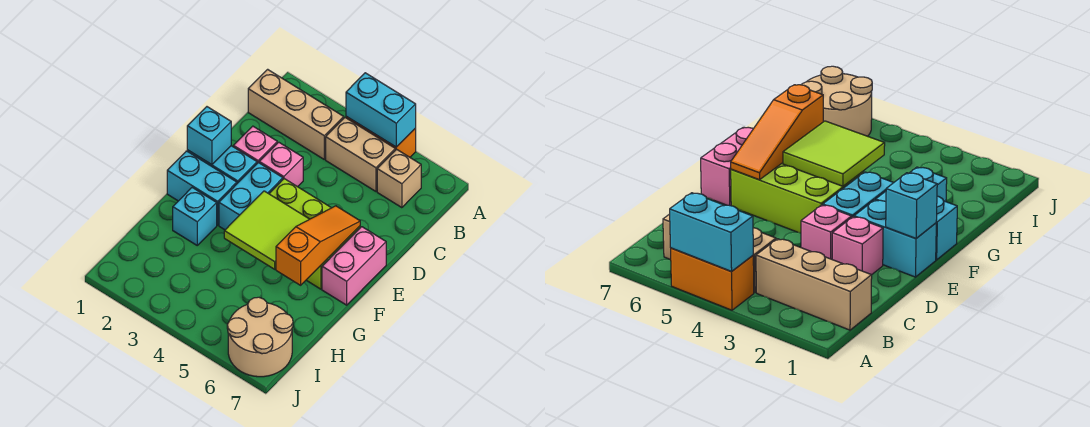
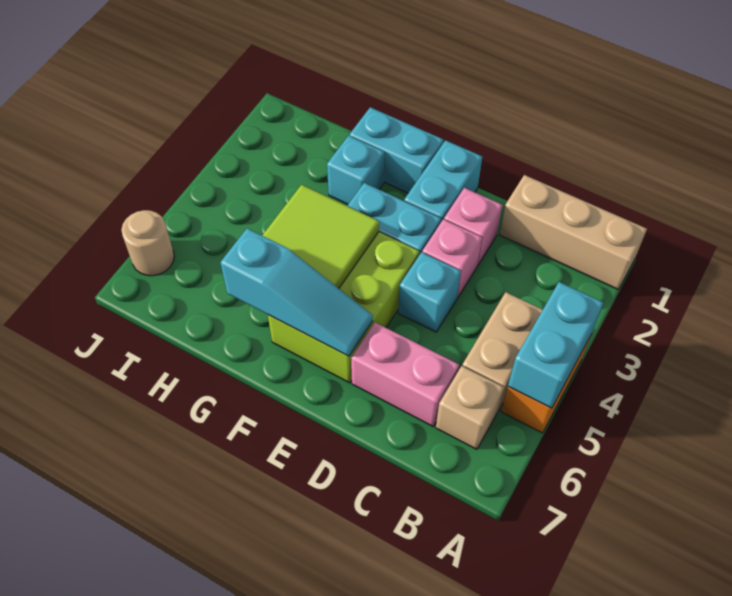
tan 1x3 brick [248,69,344,159] -> tan 1x3 brick turned to [500,175,647,290]
cyan 1x1 brick [187,107,231,165] -> cyan 1x1 brick moved to [398,252,461,332]
orange 1x3 slope [276,206,360,285] -> cyan 1x3 slope [220,228,373,356]
pink 1x2 brick [322,227,386,305] -> pink 1x2 brick moved to [351,323,459,427]
cyan 1x2 brick [167,151,237,225] -> cyan 1x2 brick turned to [350,107,443,193]
tan 2x2 round brick [227,297,293,377] -> tan 1x1 round brick [121,210,174,276]

